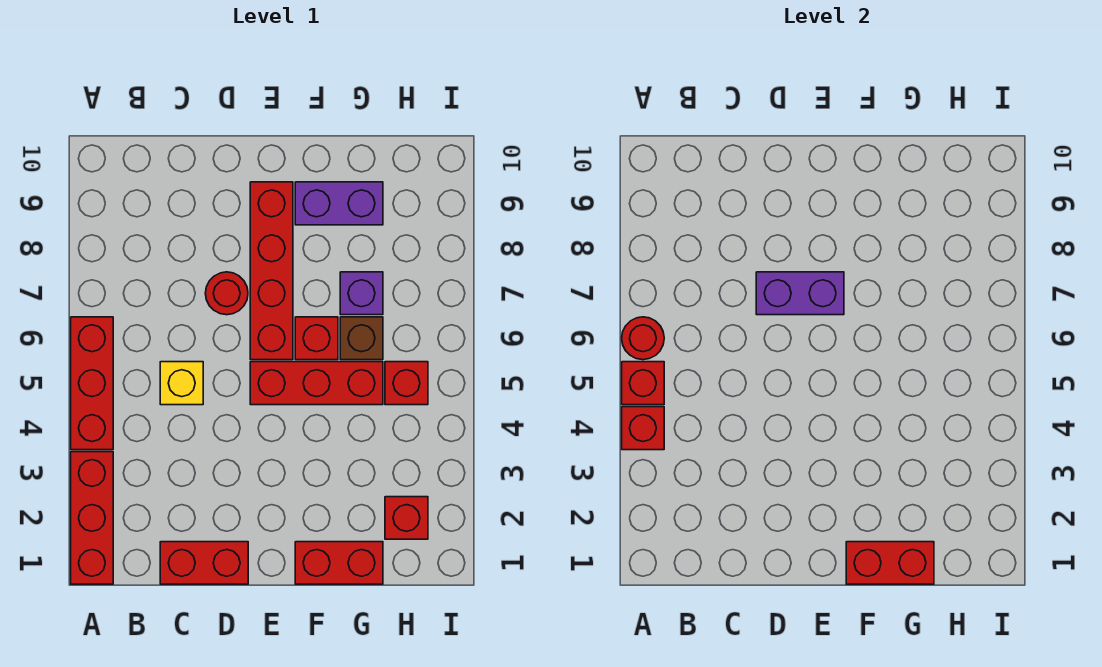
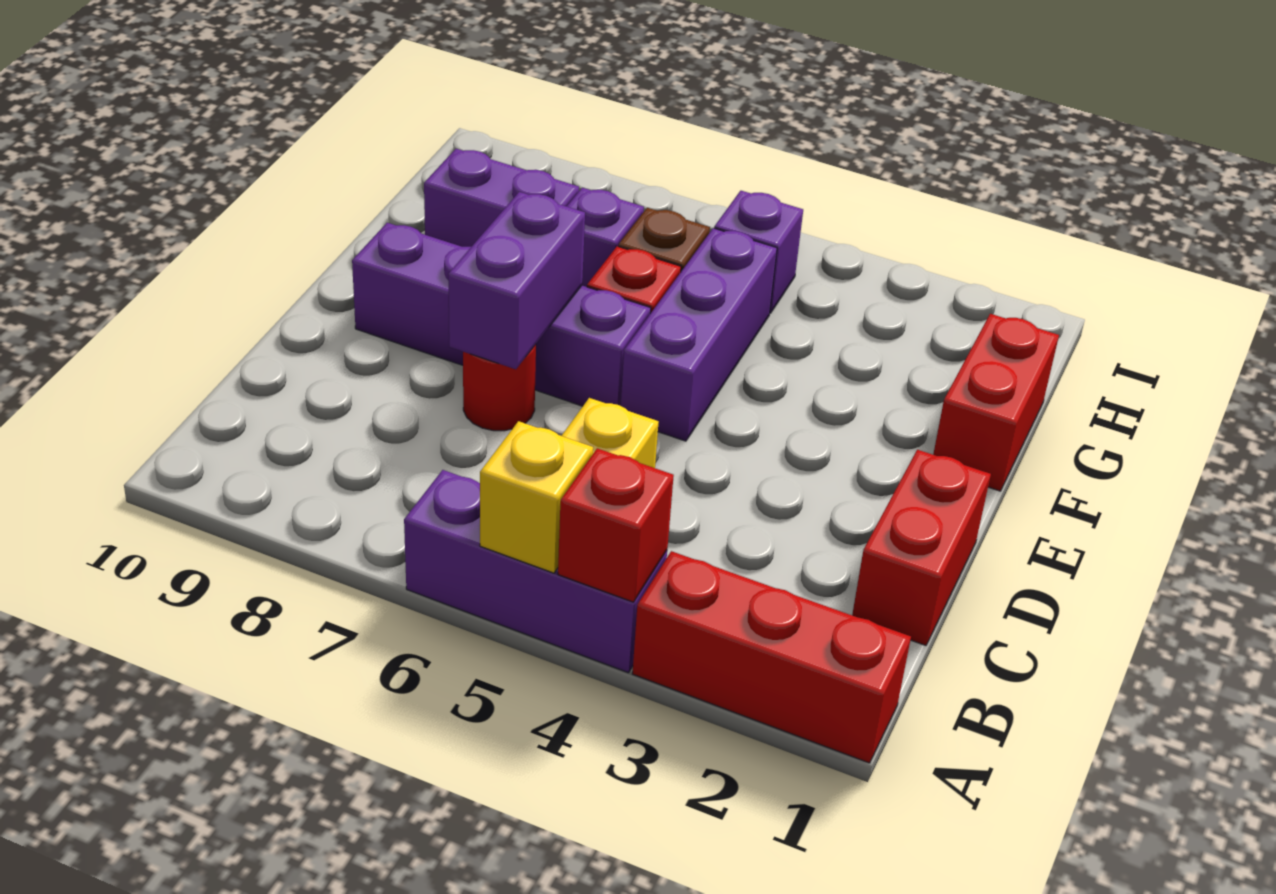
red 1x3 brick [71,317,113,450] -> purple 1x3 brick [404,470,667,673]
red 1x1 brick [622,362,664,405] -> yellow 1x1 brick [480,421,593,573]
red 1x1 round brick [622,317,664,360] -> none
red 1x3 brick [250,362,383,405] -> purple 1x3 brick [621,228,777,441]
red 1x4 brick [250,182,293,360] -> purple 1x4 brick [352,223,651,406]
red 1x2 brick [846,542,934,584] -> none
purple 1x2 brick [295,182,383,225] -> purple 1x2 brick turned to [424,149,579,247]
red 1x1 brick [385,497,428,539] -> none
red 1x1 brick [385,362,428,405] -> purple 1x1 brick [714,191,803,313]

